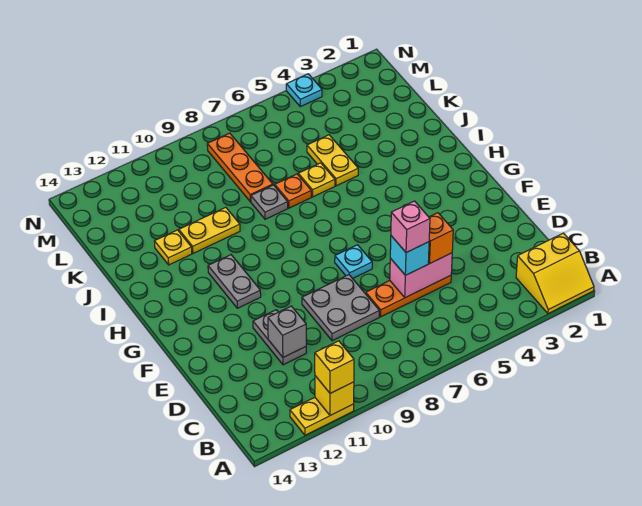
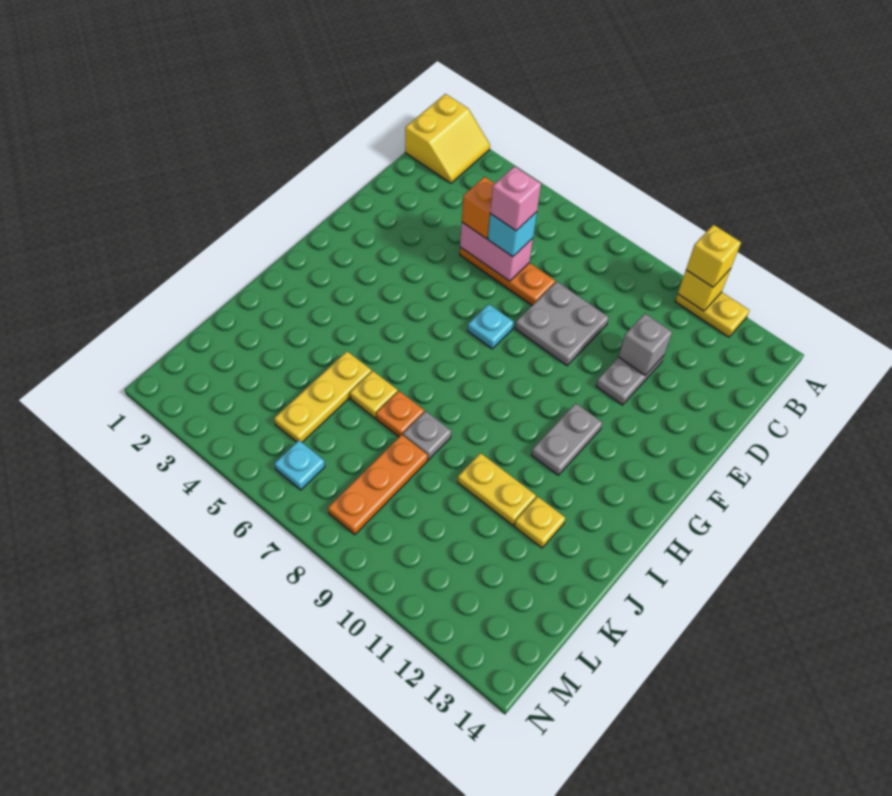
yellow 2x2 slope [516,233,594,314] -> yellow 2x2 slope turned to [405,94,490,183]
yellow 1x2 plate [307,135,358,186] -> yellow 1x3 plate [274,351,371,442]
cyan 1x1 plate [286,74,322,107] -> cyan 1x1 plate moved to [275,440,325,490]

